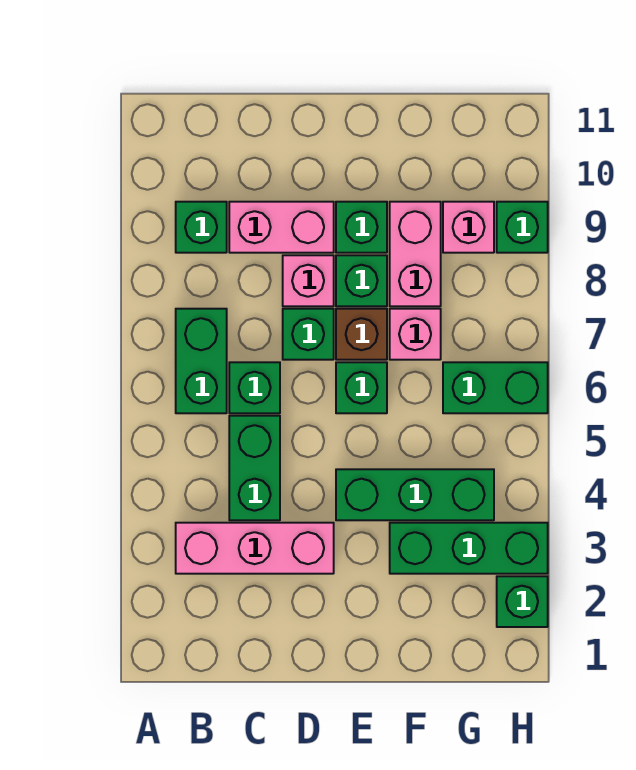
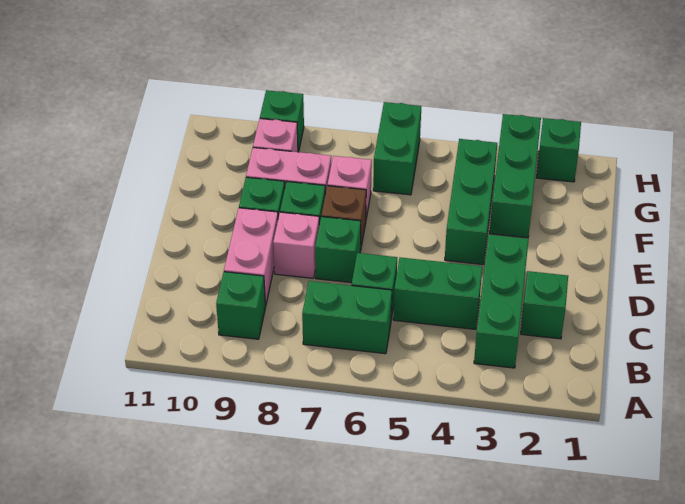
pink 1x3 brick [176,523,334,574] -> green 1x3 brick [474,234,529,368]
green 1x1 brick [336,362,387,413] -> green 1x1 brick moved to [521,271,568,339]

